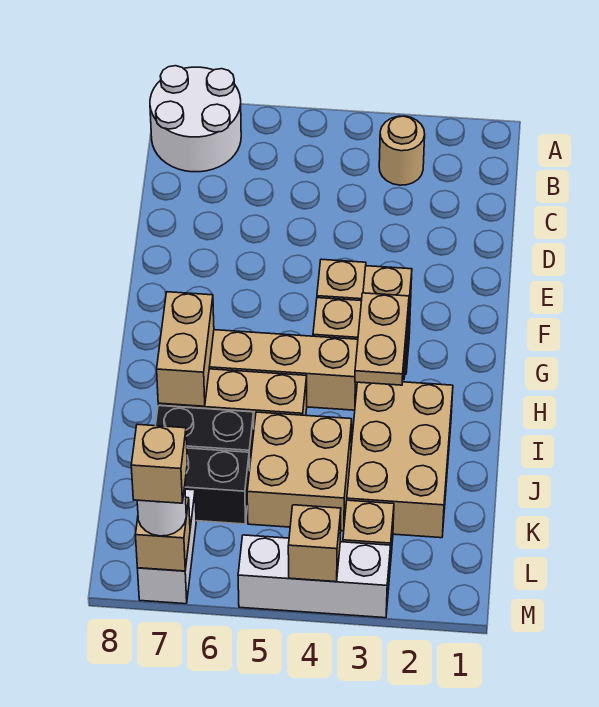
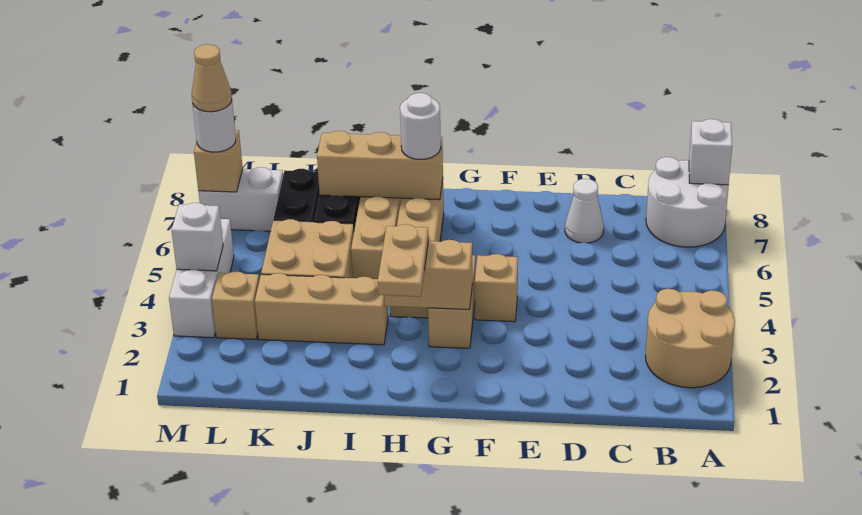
none -> white 1x1 brick [689,119,732,185]
tan 1x1 round brick [379,116,425,185] -> tan 2x2 round brick [645,289,735,388]
none -> white 1x1 cone [565,179,604,243]
tan 1x2 plate [355,293,409,385] -> tan 1x2 plate turned to [378,224,428,297]
tan 1x2 brick [157,292,214,406] -> tan 1x3 brick [317,131,443,200]
none -> white 1x1 round brick [400,93,441,159]
tan 2x3 brick [347,382,453,538] -> tan 1x3 brick [255,273,388,345]
tan 1x1 brick [288,505,341,582] -> white 1x1 brick [172,203,223,271]
tan 1x1 brick [131,424,187,503] -> tan 1x1 cone [192,44,232,112]

